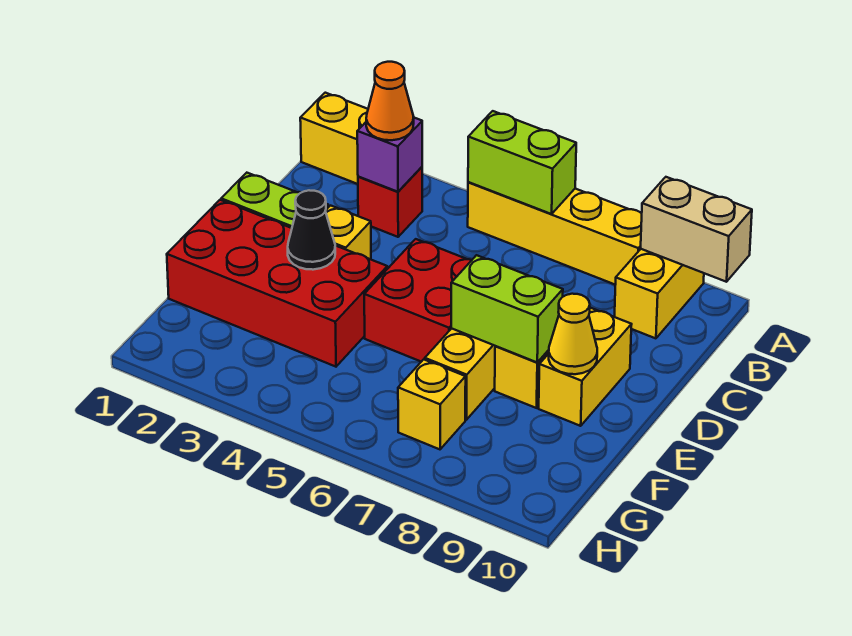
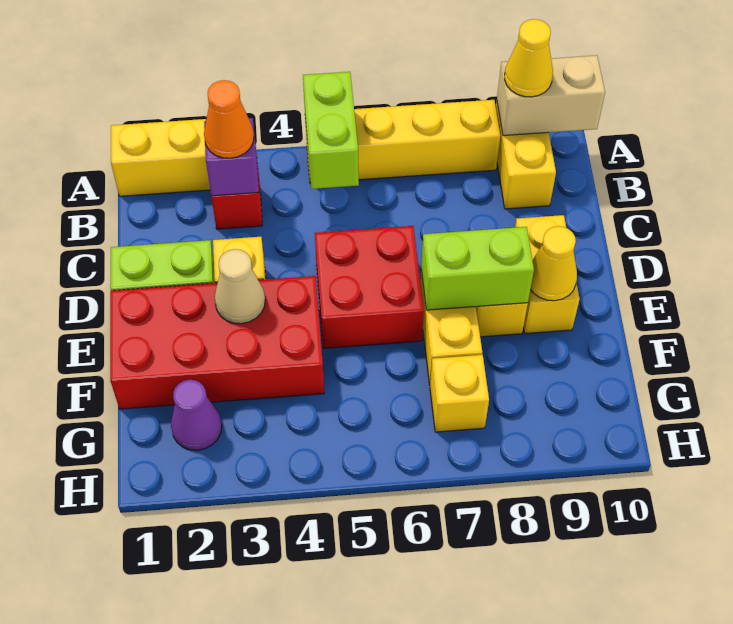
lime 1x2 brick [468,111,576,214] -> lime 1x2 brick turned to [303,72,359,189]
none -> yellow 1x1 cone [505,19,553,97]
black 1x1 cone [288,190,335,270] -> tan 1x1 cone [215,249,265,324]
none -> purple 1x1 cone [171,380,222,450]

